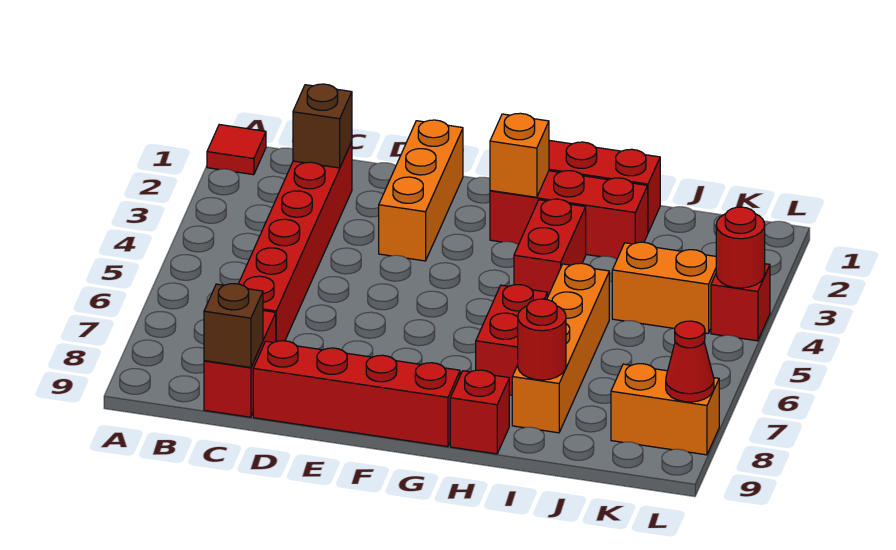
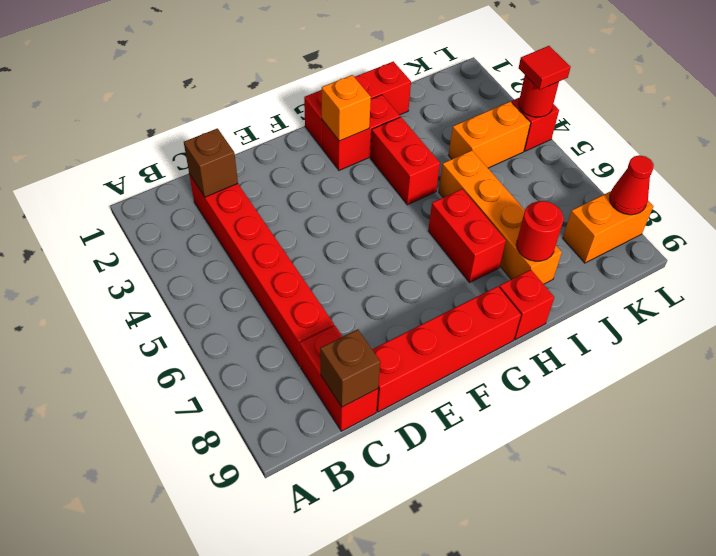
red 1x1 tile [207,125,266,175] -> red 1x1 tile moved to [519,46,571,89]
orange 1x3 brick [379,120,463,261] -> none
red 1x3 brick [490,171,648,259] -> red 1x2 brick [322,95,400,170]

